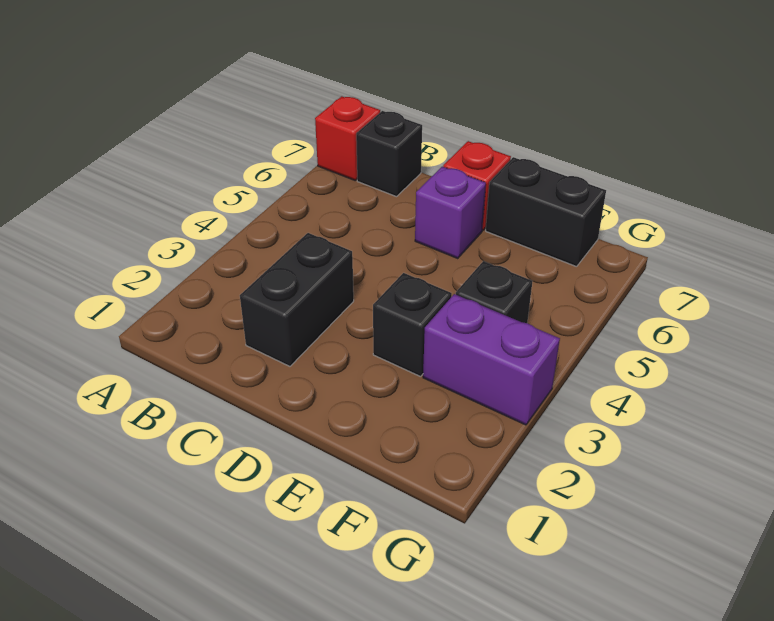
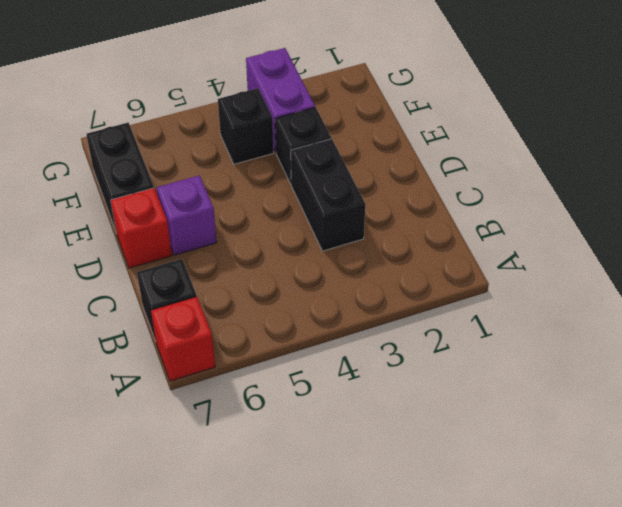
black 1x2 brick [240,233,354,366] -> black 1x2 brick turned to [291,139,365,251]

